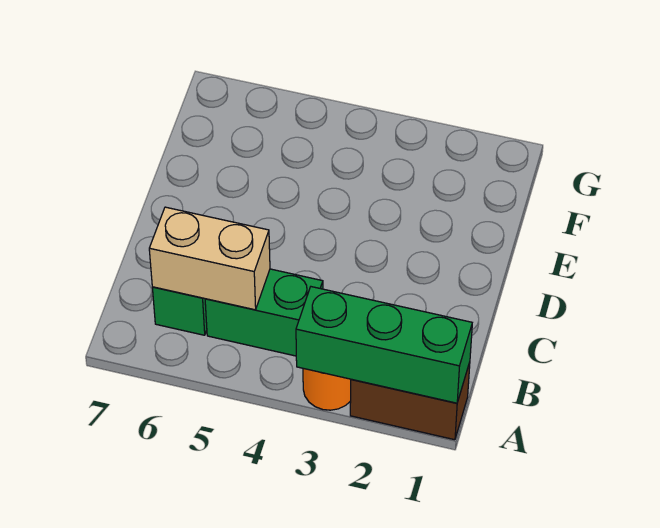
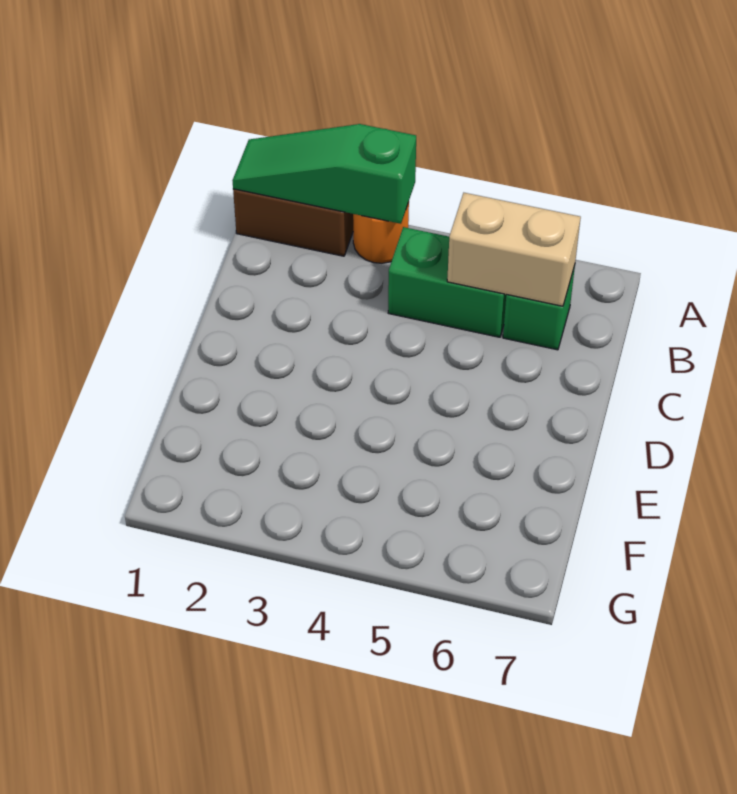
green 1x3 brick [296,287,472,403] -> green 1x3 slope [232,124,416,224]

